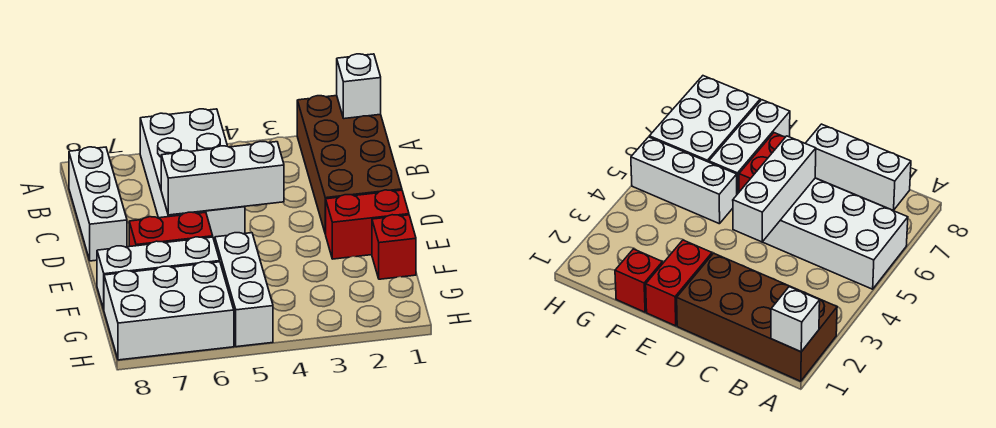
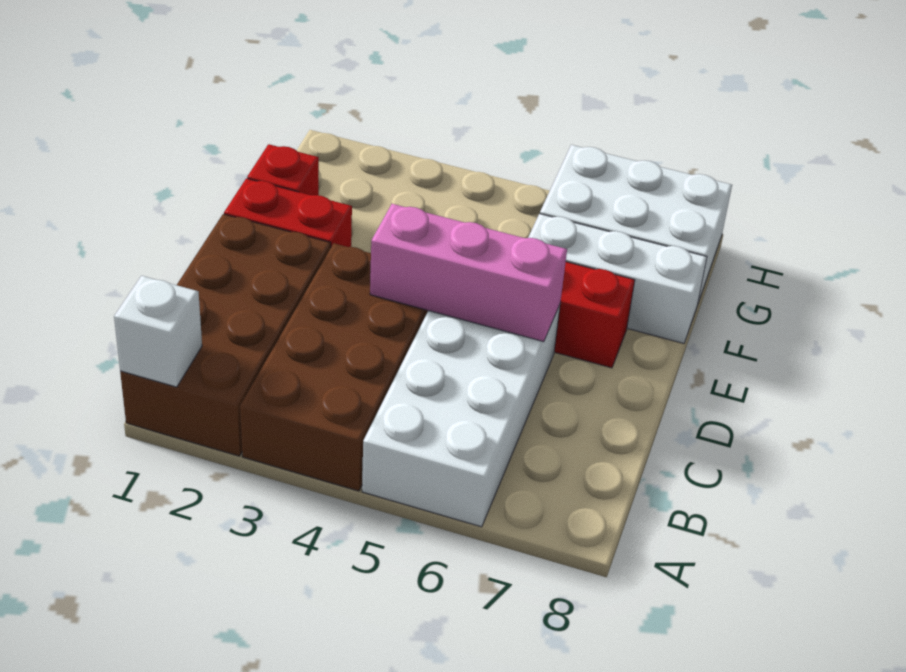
none -> brown 2x4 brick [240,244,428,491]
white 1x3 brick [69,147,127,261] -> none
white 1x3 brick [161,141,284,215] -> pink 1x3 brick [370,204,567,342]
white 1x3 brick [215,233,273,347] -> none

